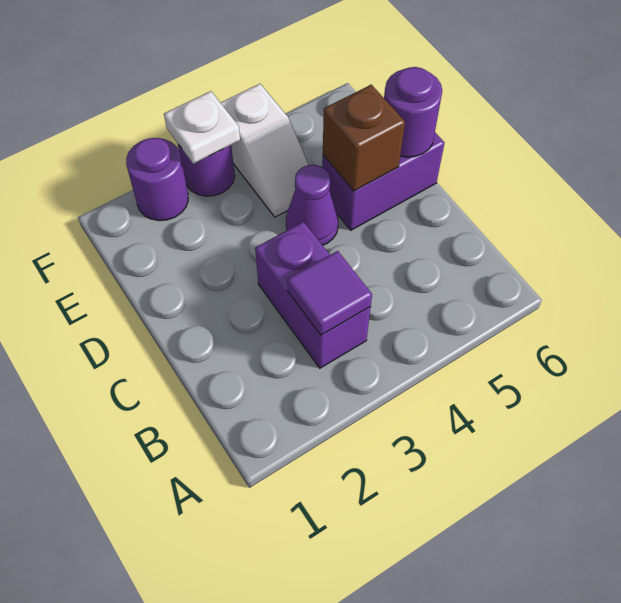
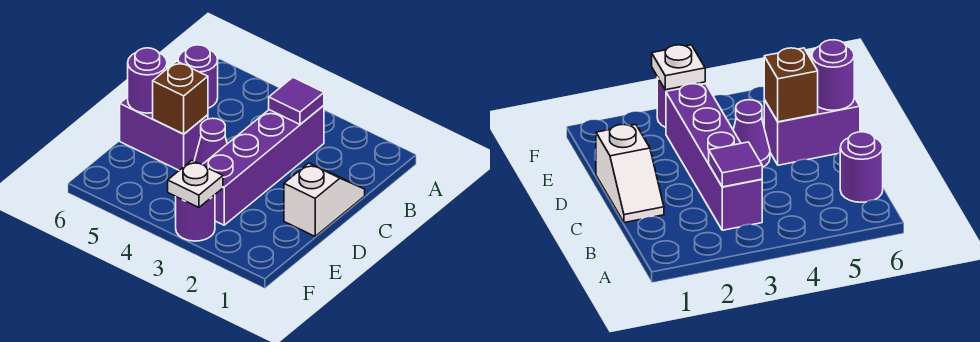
purple 1x2 brick [255,222,371,368] -> purple 1x4 brick [203,105,324,225]
white 1x2 slope [221,84,309,217] -> white 1x2 slope moved to [284,163,365,236]
purple 1x1 round brick [126,138,188,221] -> purple 1x1 round brick moved to [178,45,218,108]

